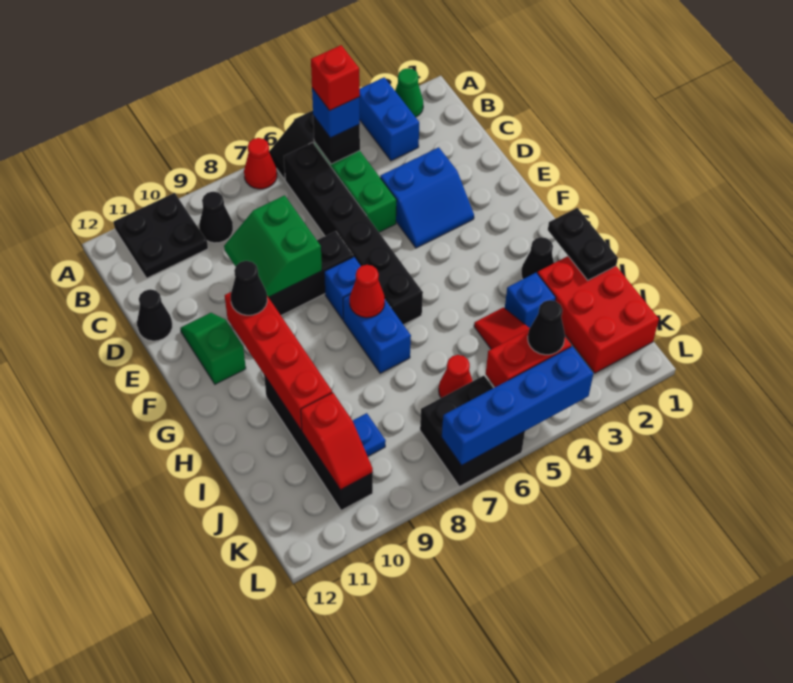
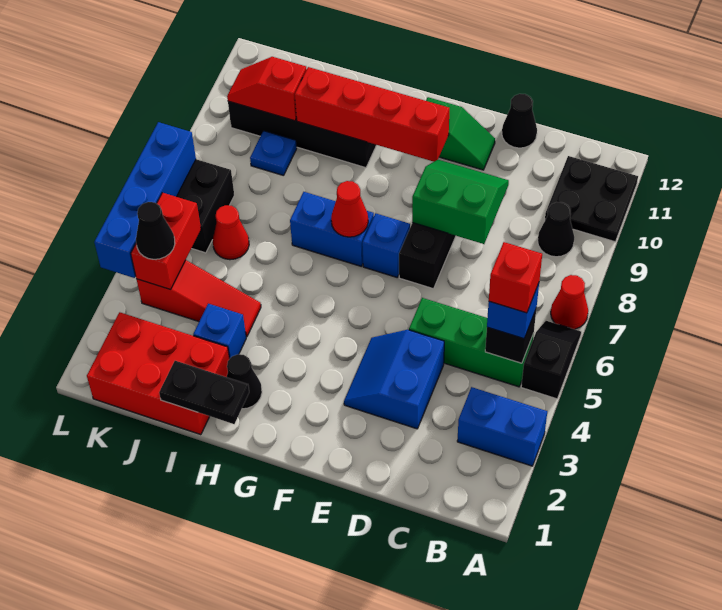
green 1x1 cone [395,68,423,117] -> none
black 1x6 brick [284,142,423,325] -> none
black 1x1 cone [231,261,267,315] -> none

